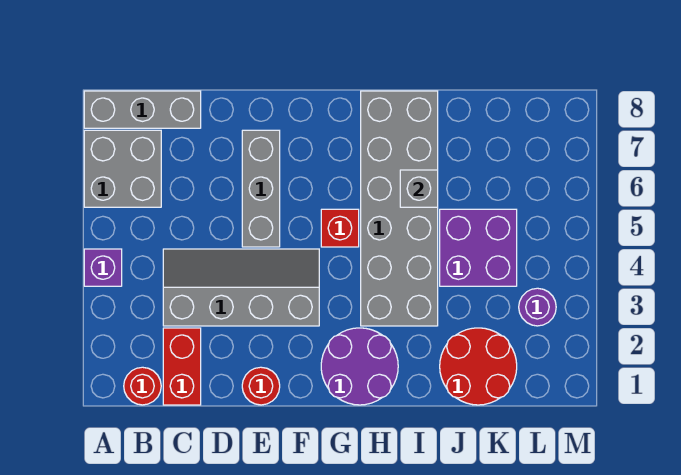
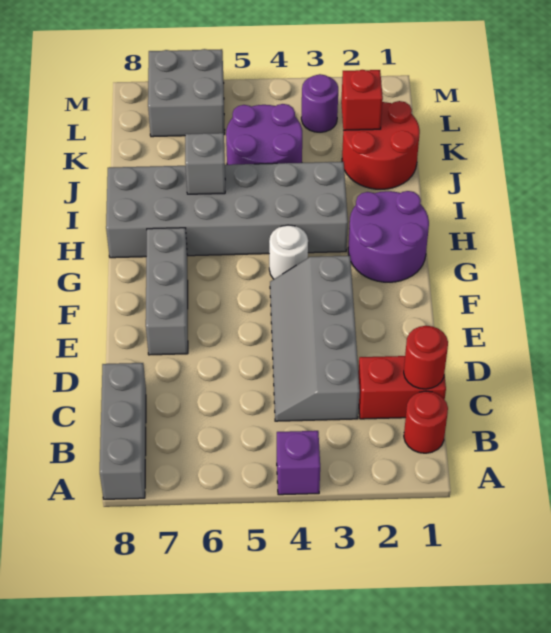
grey 2x2 brick [84,130,161,207] -> grey 2x2 brick moved to [148,49,225,137]
red 1x1 round brick [242,367,280,405] -> red 1x1 round brick moved to [404,326,448,389]
grey 1x3 brick [242,130,280,247] -> grey 1x3 brick turned to [146,228,188,355]
none -> white 1x1 round brick [269,225,308,279]
red 1x1 brick [321,209,359,247] -> red 1x1 brick moved to [341,70,383,130]
purple 2x2 brick [440,209,517,286] -> purple 2x2 round brick [226,104,302,165]

